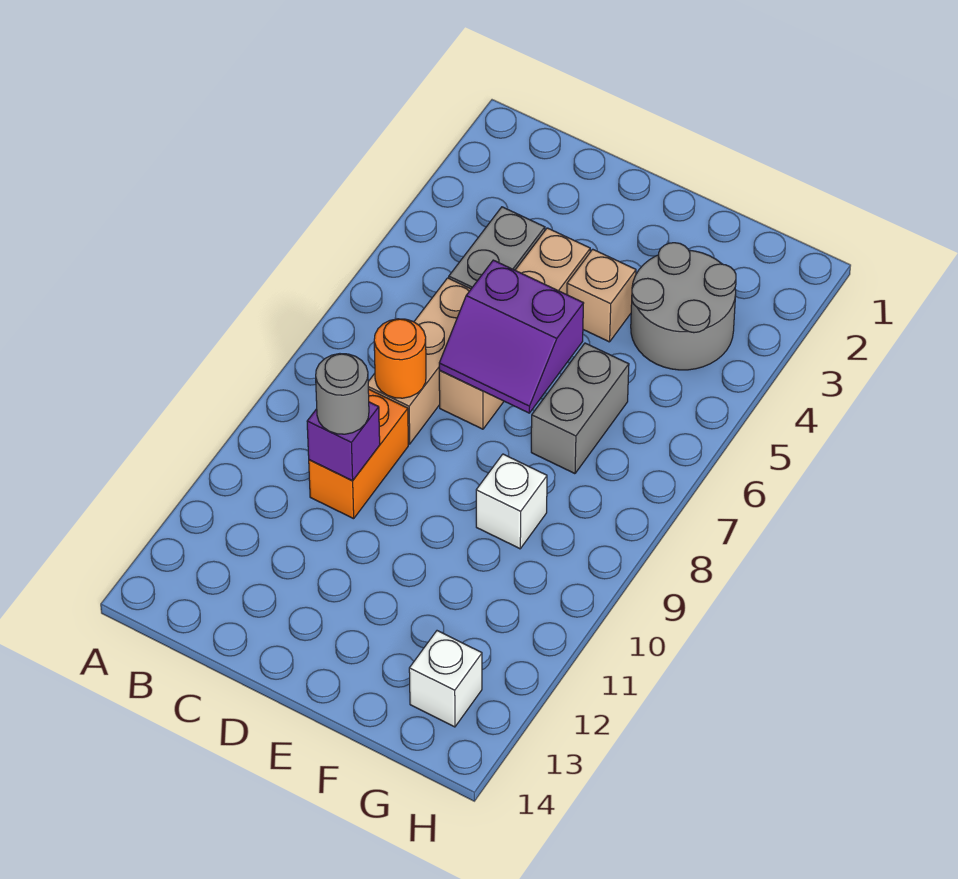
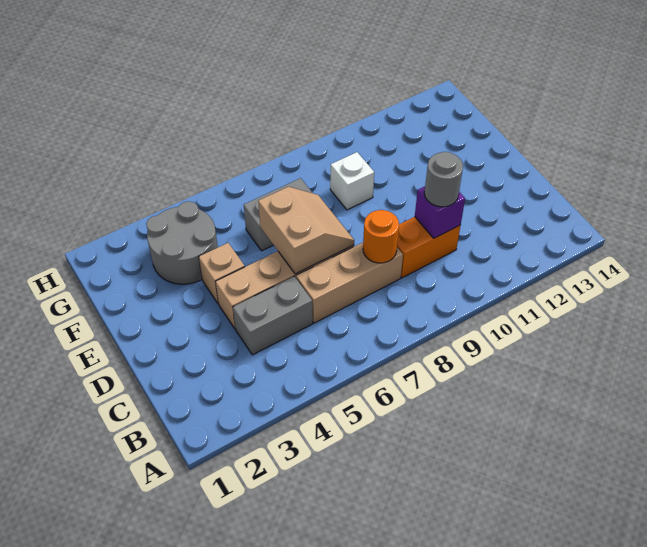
purple 2x2 slope [439,260,584,413] -> tan 2x2 slope [258,187,354,274]
white 1x1 brick [409,631,482,727] -> none

